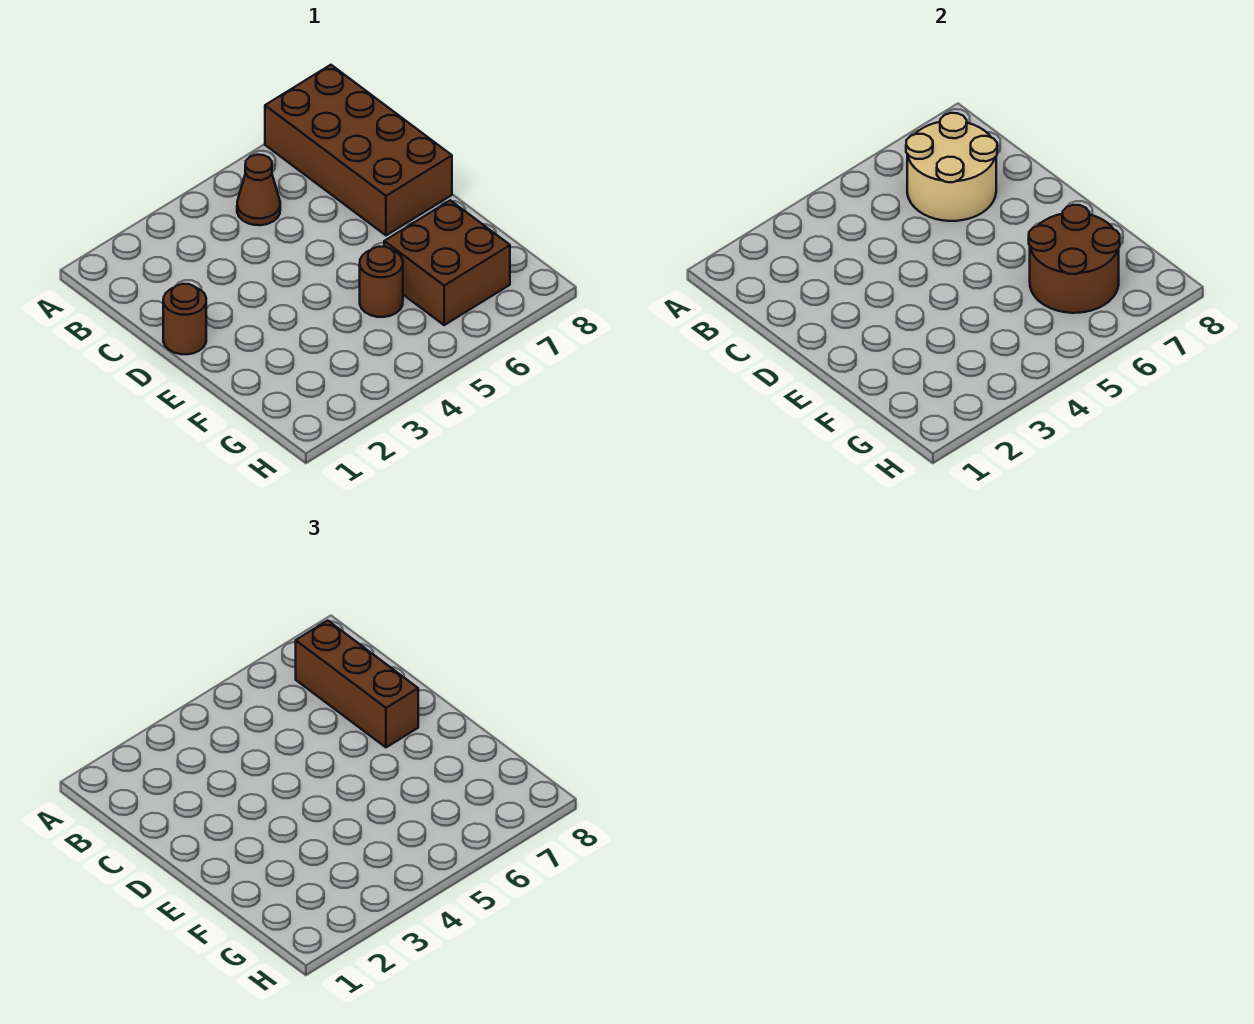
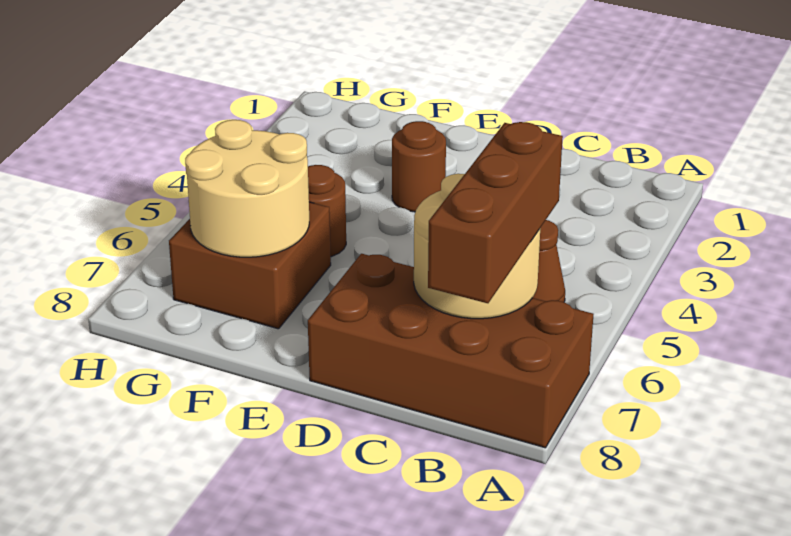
brown 1x3 brick [296,621,418,747] -> brown 1x3 brick turned to [428,122,563,303]
brown 1x1 round brick [163,284,206,354] -> brown 1x1 round brick moved to [392,121,446,212]
brown 2x2 round brick [1029,205,1120,313] -> tan 2x2 round brick [185,120,309,257]

